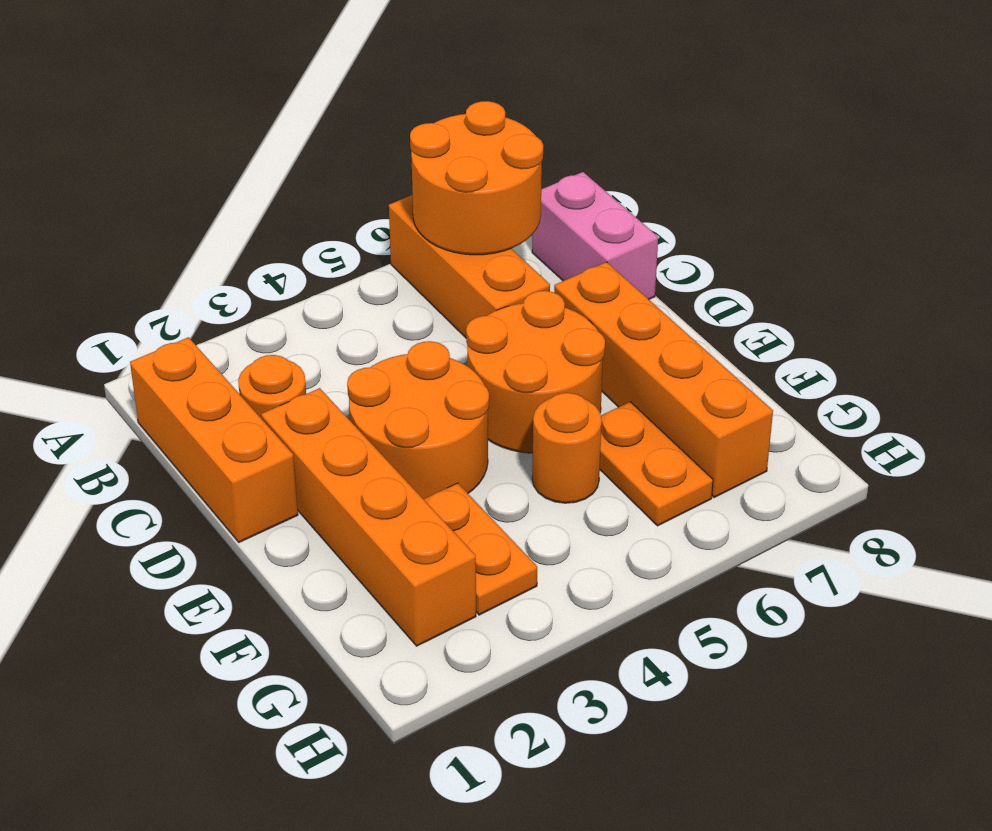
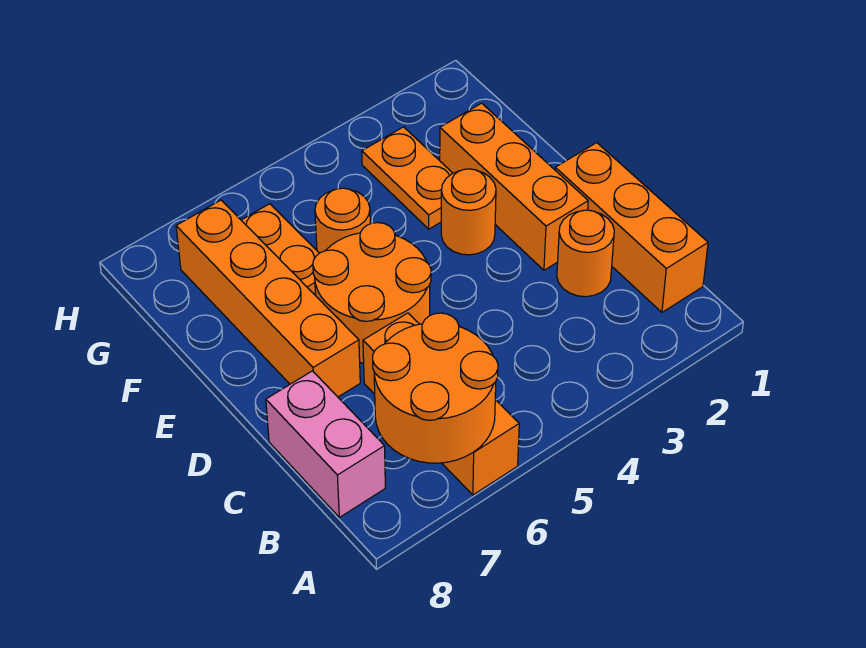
orange 1x4 brick [261,388,476,646] -> orange 1x3 brick [440,103,588,270]
orange 2x2 round brick [347,341,489,499] -> orange 1x1 round brick [441,169,496,255]

